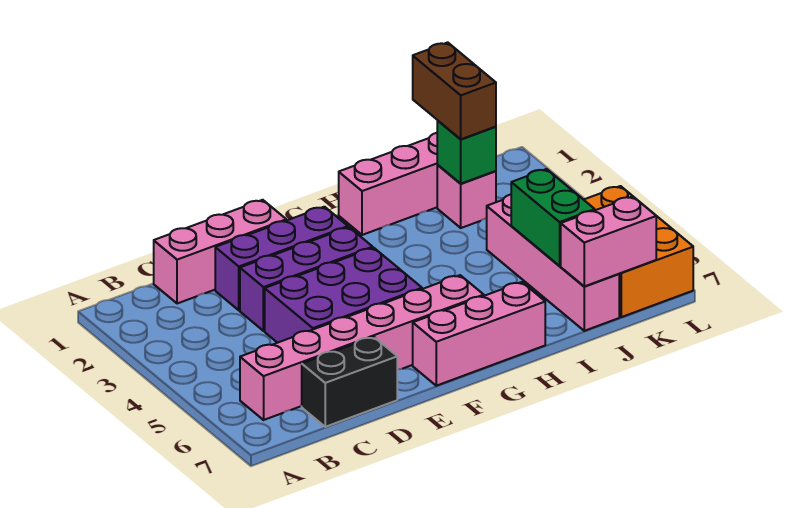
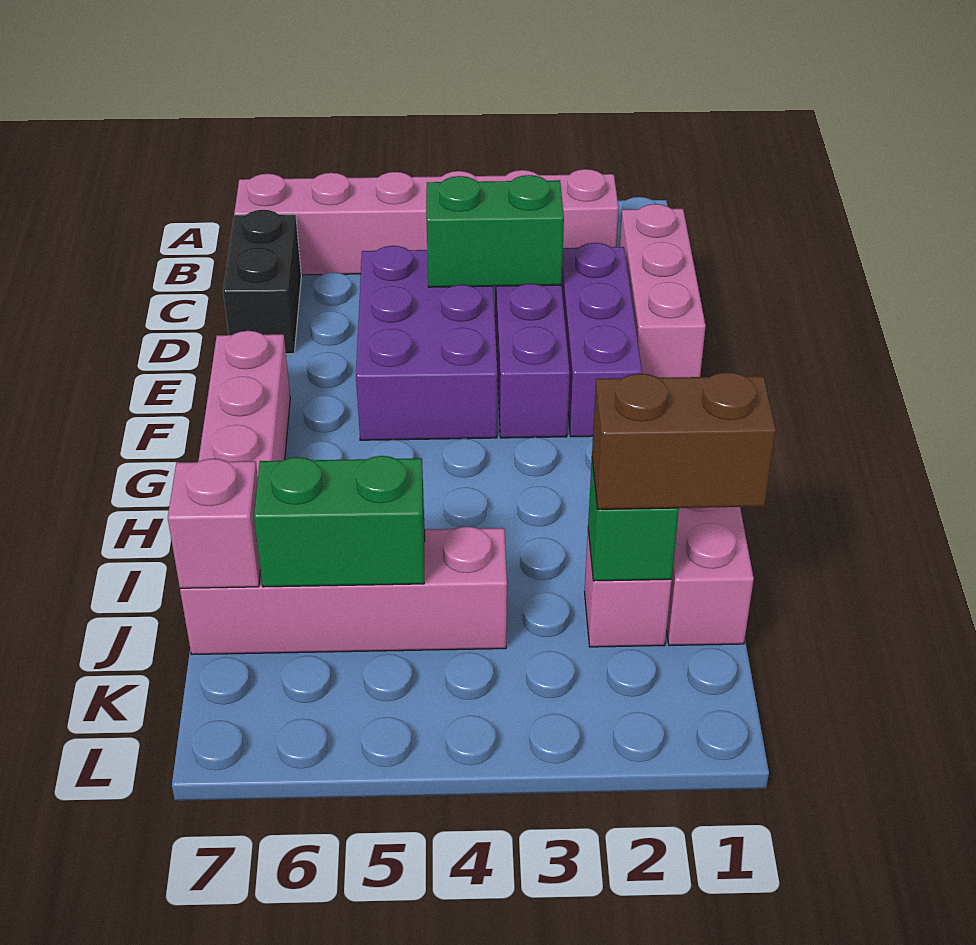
pink 1x6 brick [240,275,484,420] -> pink 1x6 brick turned to [234,169,619,275]
none -> green 1x2 brick [426,175,564,287]
pink 1x2 brick [561,197,656,286] -> pink 1x1 brick [168,459,261,588]
orange 2x3 brick [584,186,693,317] -> none

